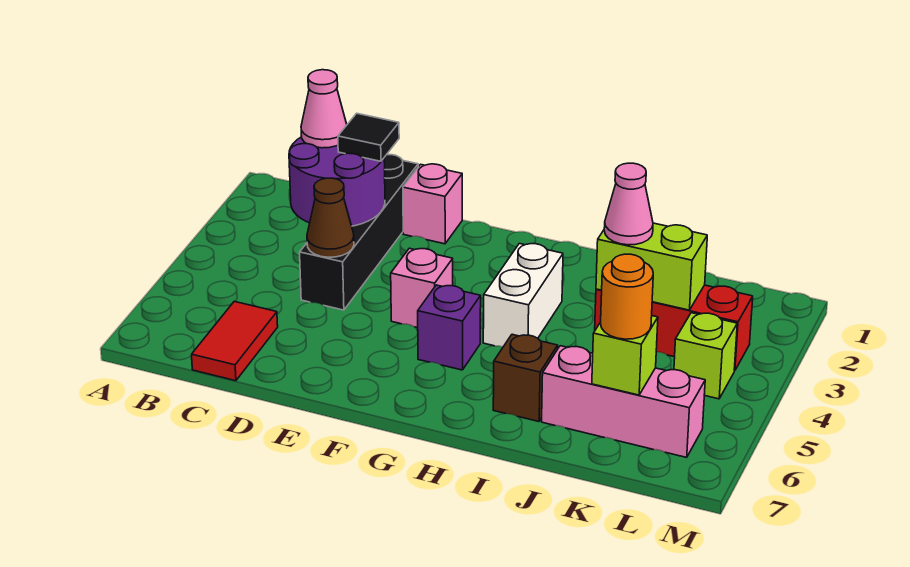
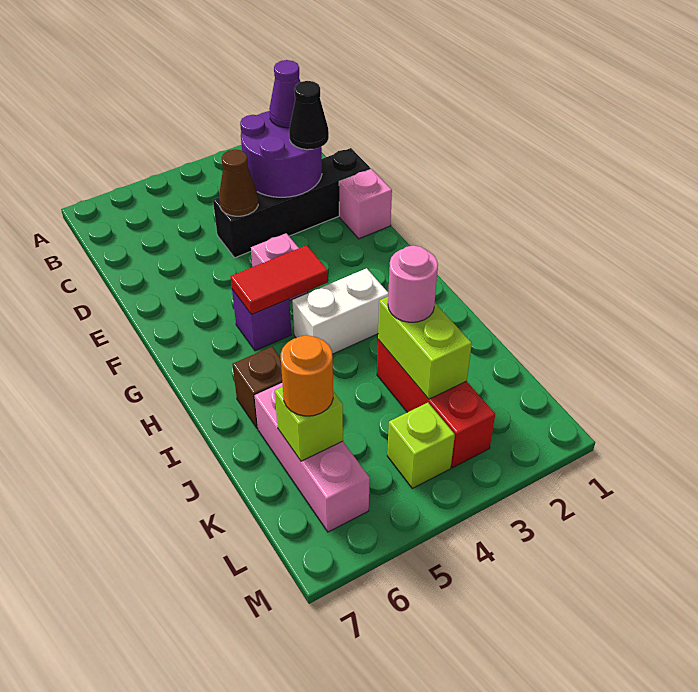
pink 1x1 cone [301,70,347,148] -> purple 1x1 cone [269,60,300,128]
red 1x2 tile [192,301,278,381] -> red 1x2 tile moved to [230,245,328,315]
black 1x1 tile [338,113,399,161] -> black 1x1 cone [289,81,329,150]
pink 1x1 cone [604,163,653,245] -> pink 1x1 round brick [388,245,438,322]

